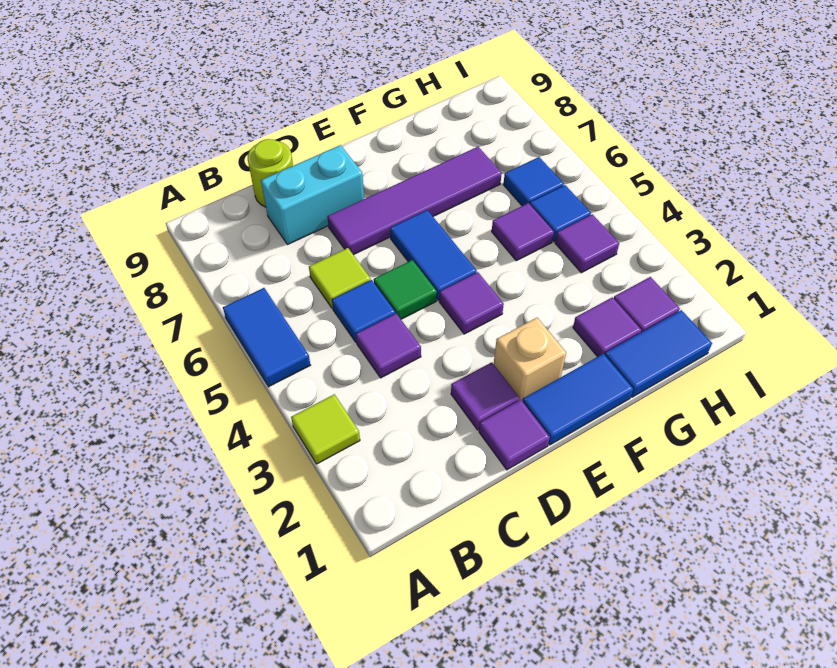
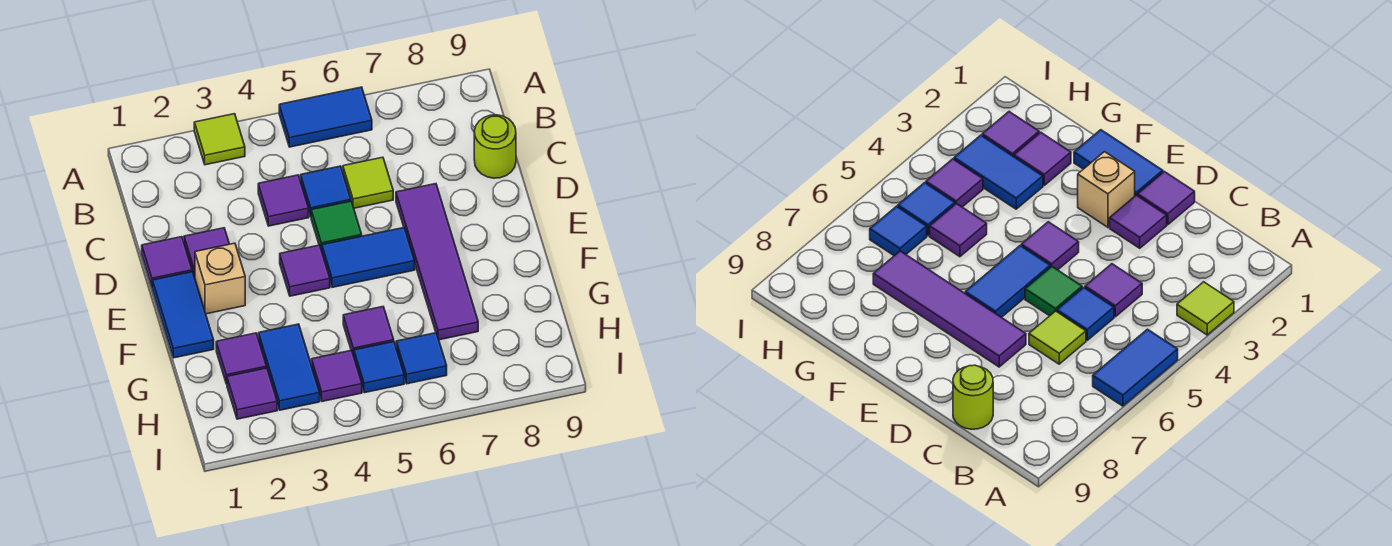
cyan 1x2 brick [261,145,364,244] -> none
blue 1x2 tile [605,310,712,397] -> blue 1x2 tile moved to [259,324,320,410]

